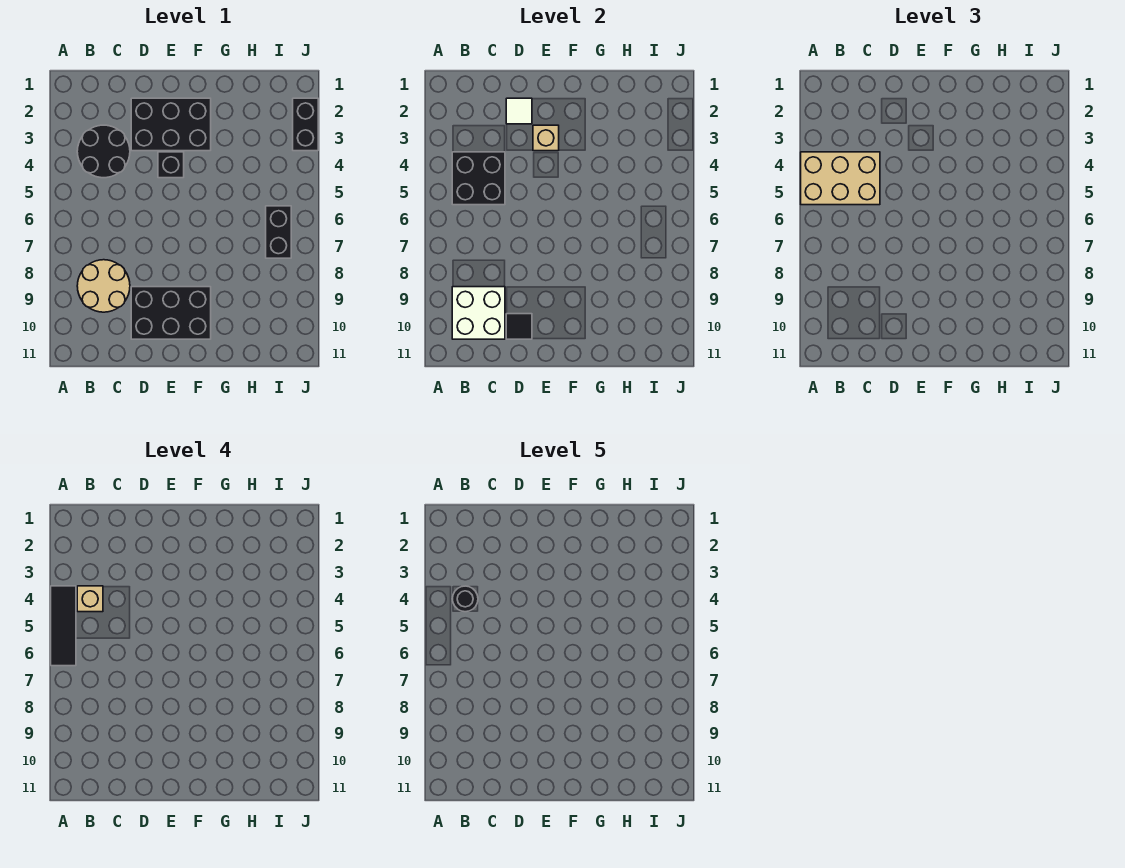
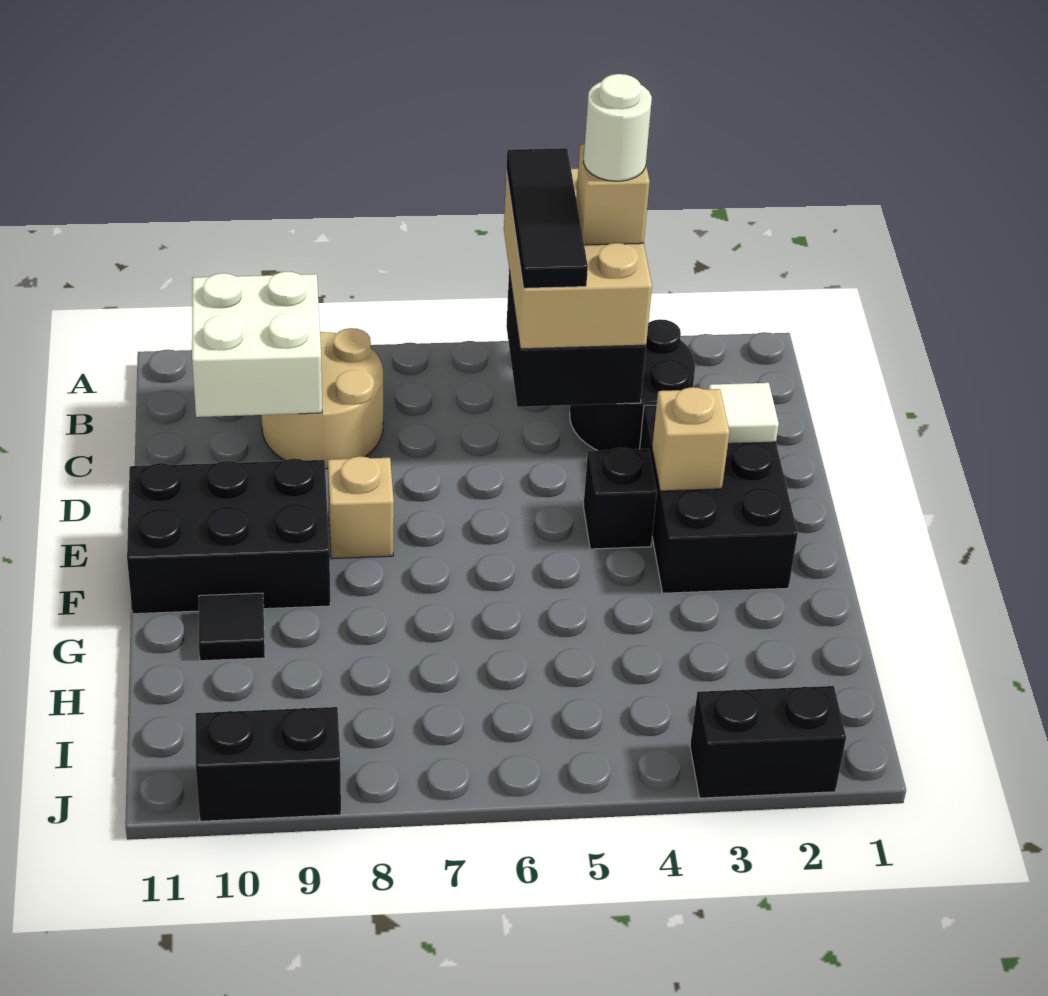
black 1x3 tile [51,586,76,666] -> black 1x3 tile turned to [506,148,588,288]
black 1x1 round brick [452,586,478,612] -> white 1x1 round brick [583,74,652,181]
black 2x3 brick [131,287,211,339] -> black 2x3 brick turned to [127,459,330,614]
black 1x1 tile [506,314,532,339] -> black 1x1 tile moved to [199,593,265,661]
none -> tan 1x1 brick [328,456,394,559]
black 1x2 brick [266,206,291,258] -> black 1x2 brick moved to [196,707,341,821]

